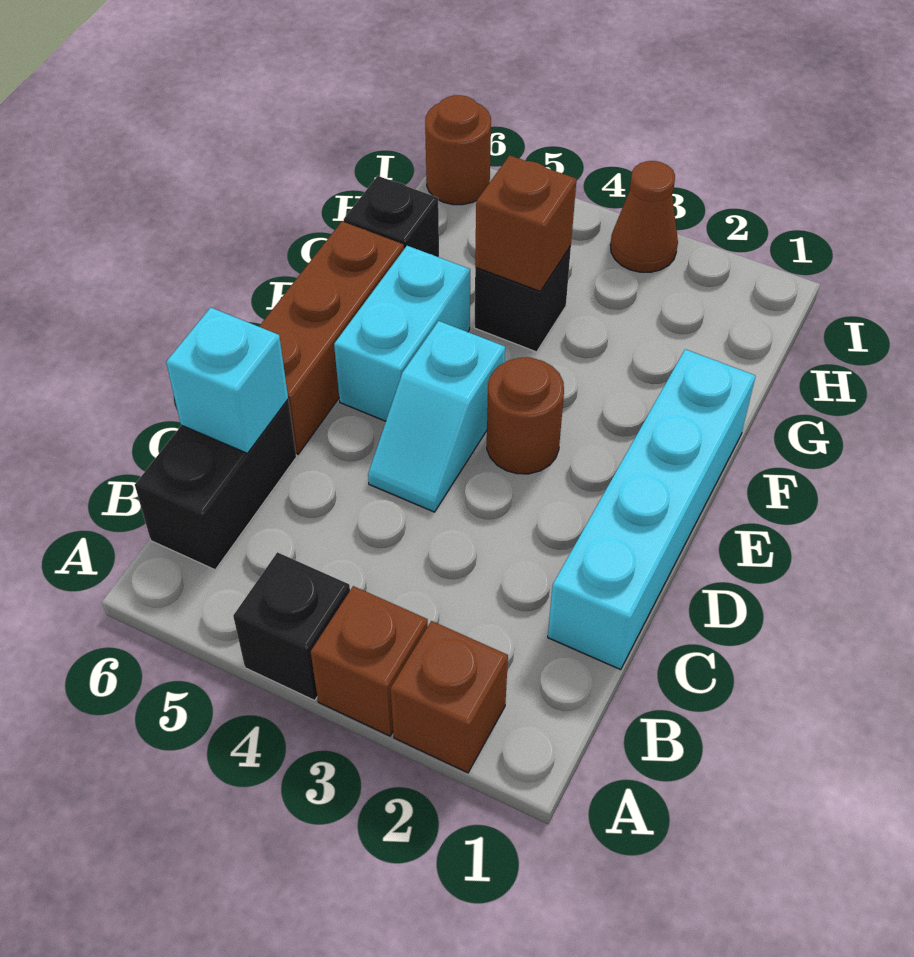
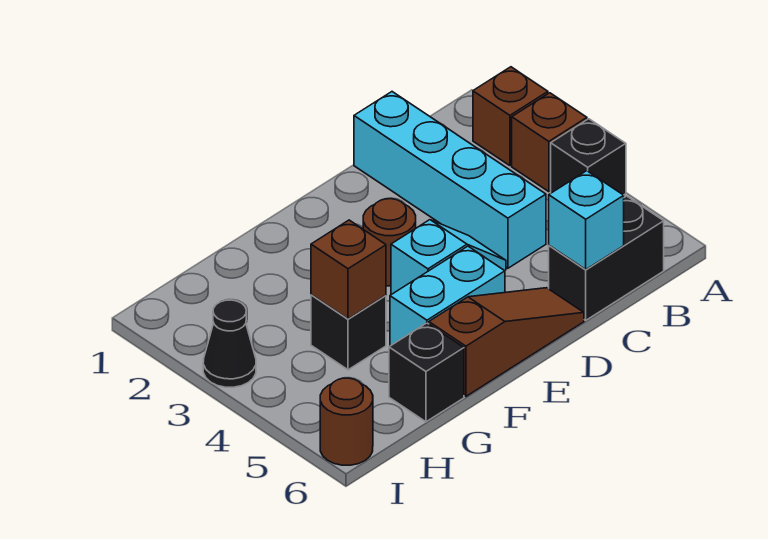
cyan 1x4 brick [548,349,755,670] -> cyan 1x4 brick turned to [354,92,546,268]
brown 1x3 brick [259,221,404,454] -> brown 1x3 slope [429,288,584,396]
brown 1x1 cone [610,161,678,272] -> black 1x1 cone [203,300,256,387]

